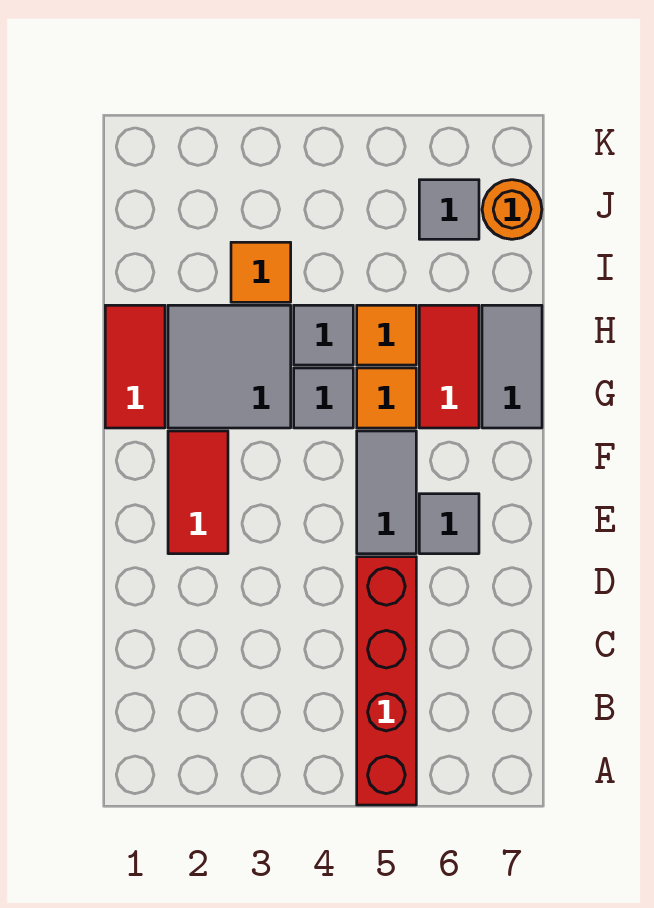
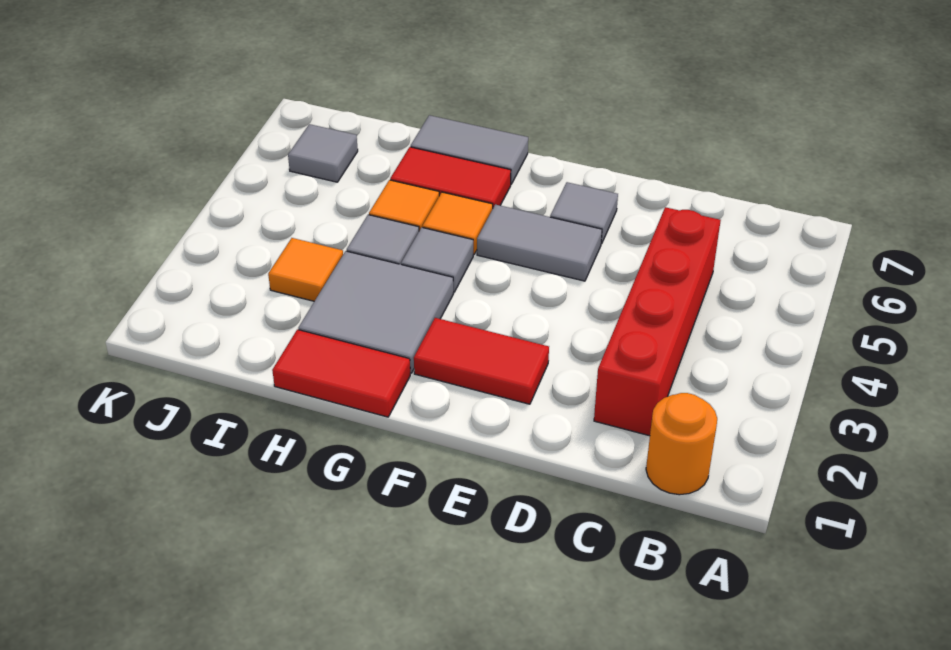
red 1x4 brick [357,557,416,805] -> red 1x4 brick turned to [594,207,721,436]
orange 1x1 round brick [482,180,542,239] -> orange 1x1 round brick moved to [646,393,717,495]

